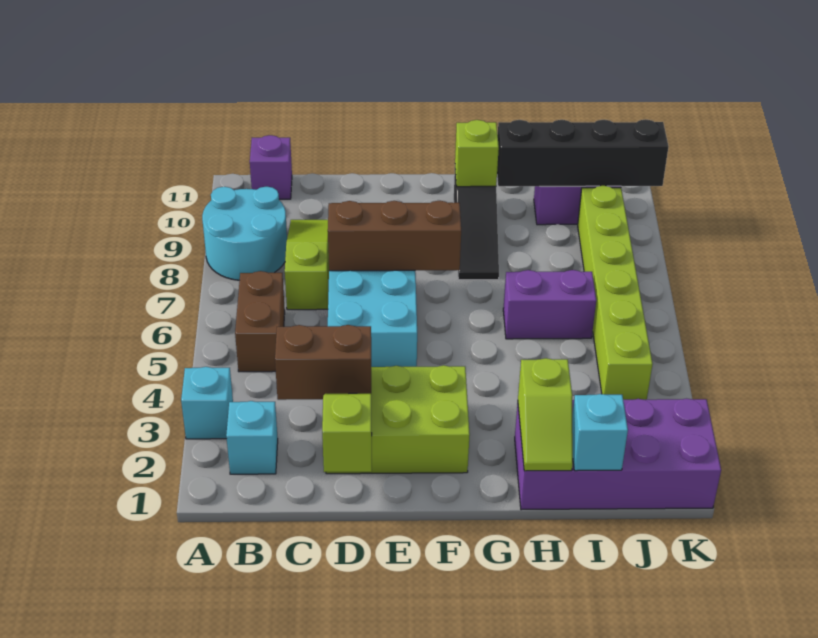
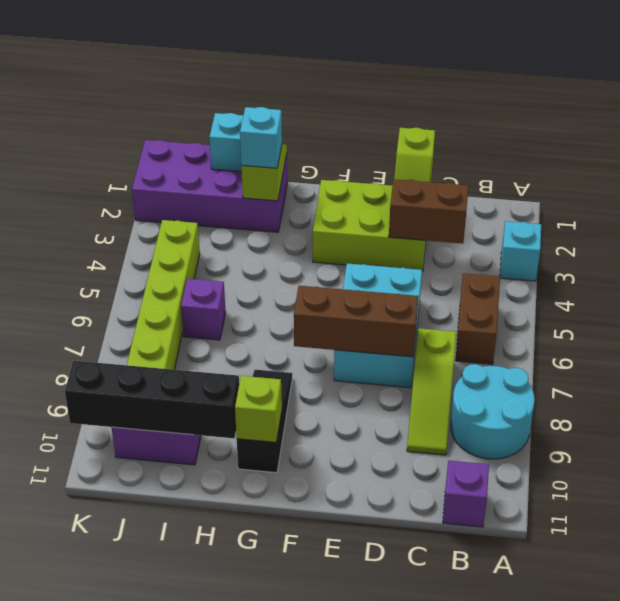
cyan 1x1 brick [226,401,278,474] -> cyan 1x1 brick moved to [240,107,282,168]
purple 1x2 brick [503,270,596,339] -> purple 1x1 brick [181,279,226,340]

